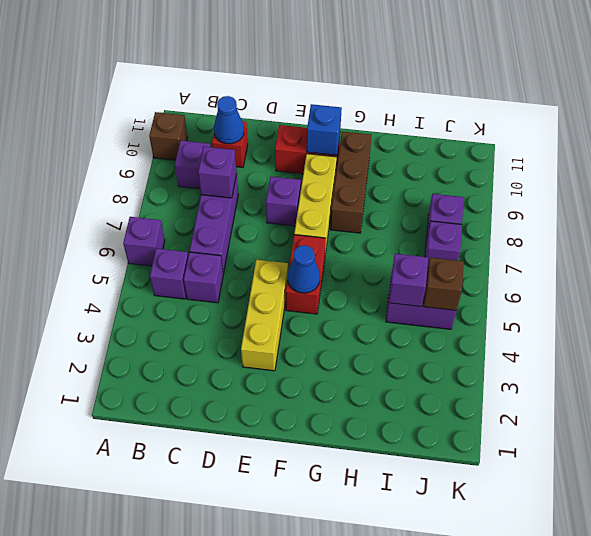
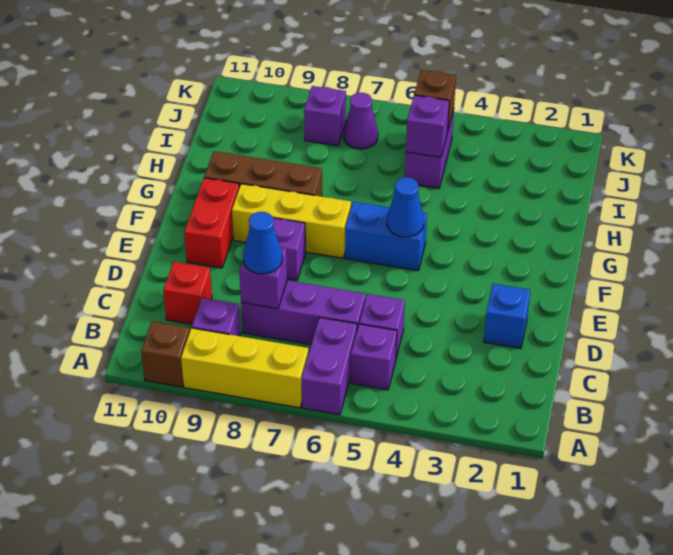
purple 1x1 brick [123,217,165,266] -> purple 1x2 brick [302,317,357,415]
blue 1x1 cone [214,96,244,144] -> blue 1x1 cone moved to [243,212,282,274]
yellow 1x3 brick [241,260,288,371] -> yellow 1x3 brick moved to [181,328,308,408]
red 1x2 brick [285,235,326,314] -> blue 1x2 brick [345,202,427,271]
blue 1x1 brick [307,104,342,155] -> blue 1x1 brick moved to [484,284,530,348]
purple 1x1 brick [425,221,462,268] -> purple 1x1 cone [344,93,378,149]

